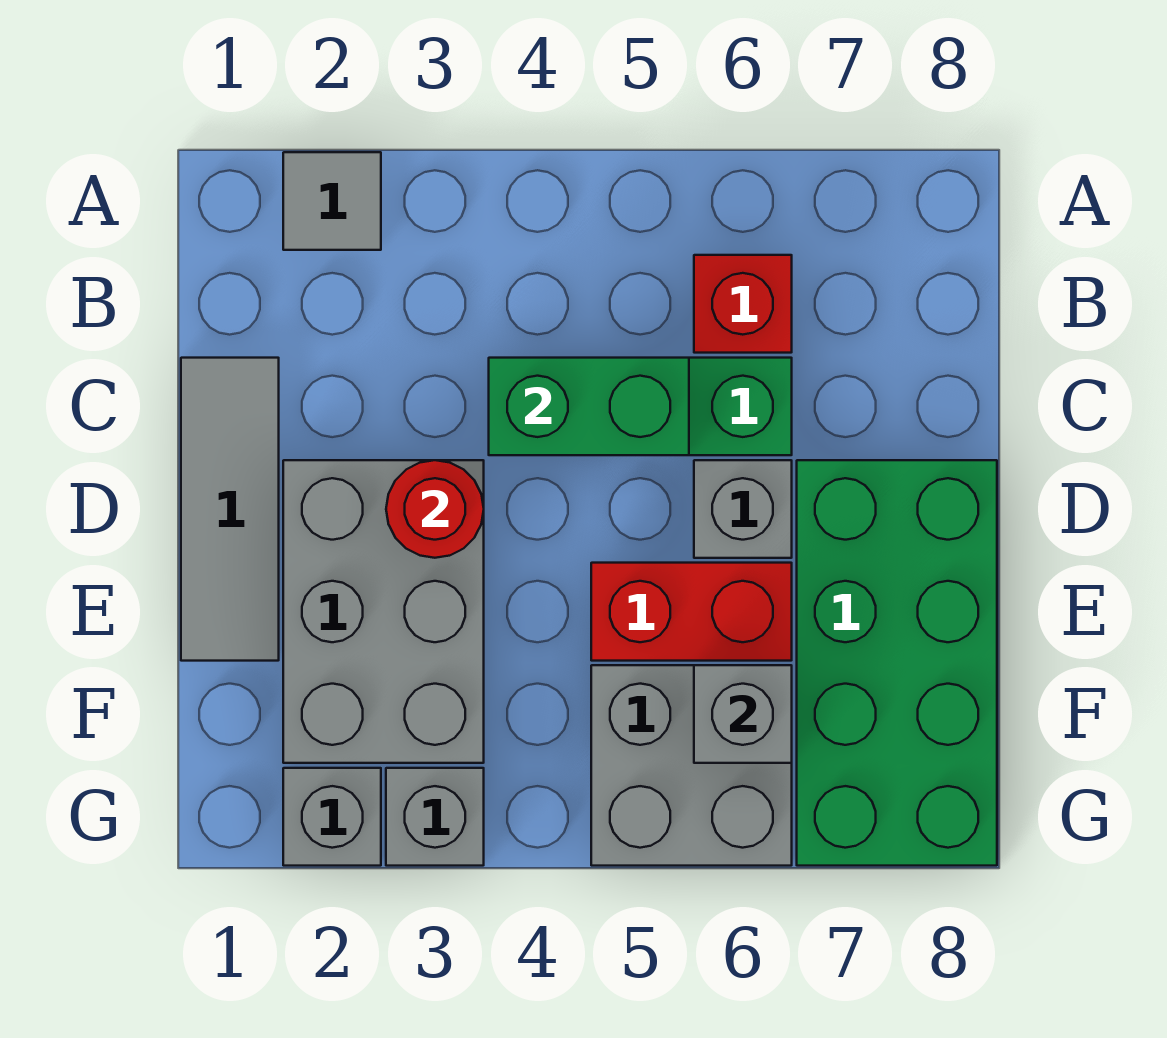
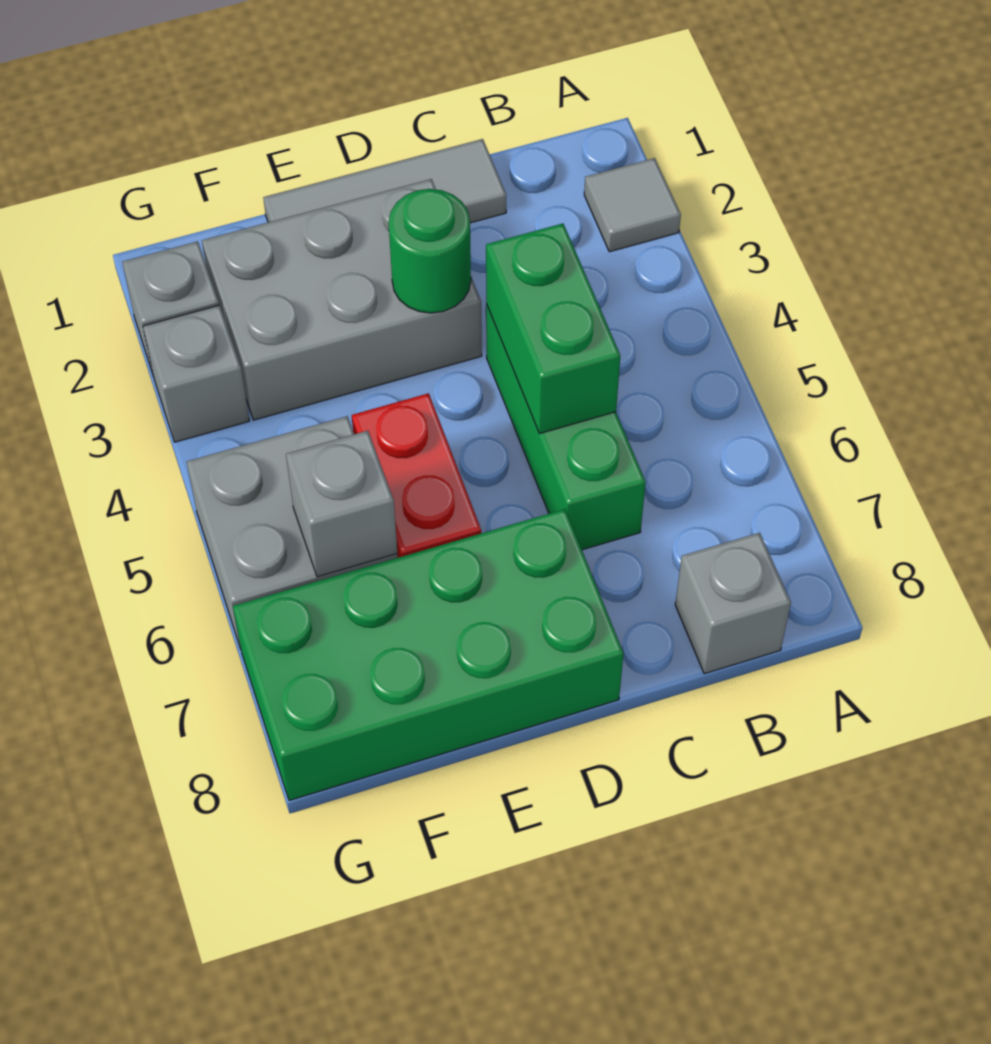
red 1x1 brick [694,255,792,353] -> none
red 1x1 round brick [386,460,484,558] -> green 1x1 round brick [389,189,471,313]
grey 1x1 brick [694,460,792,558] -> grey 1x1 brick moved to [675,533,791,674]

